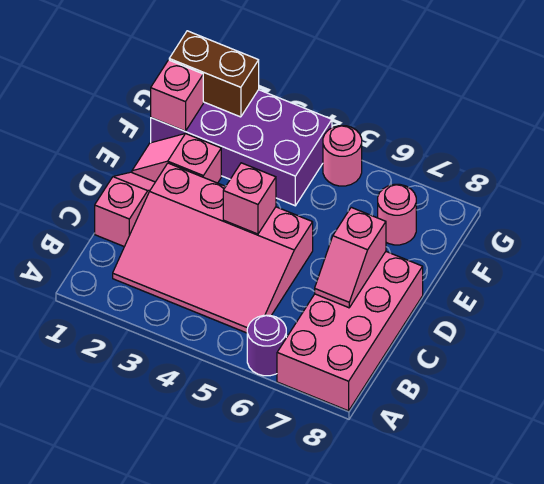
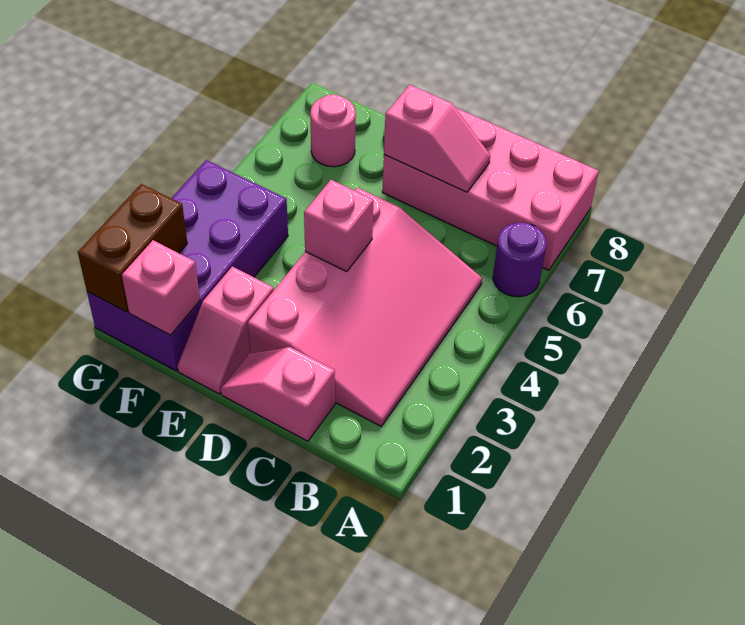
pink 1x1 round brick [323,126,362,186] -> none

